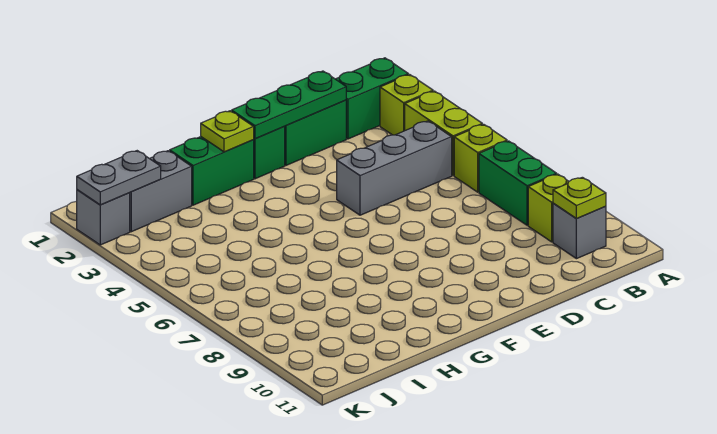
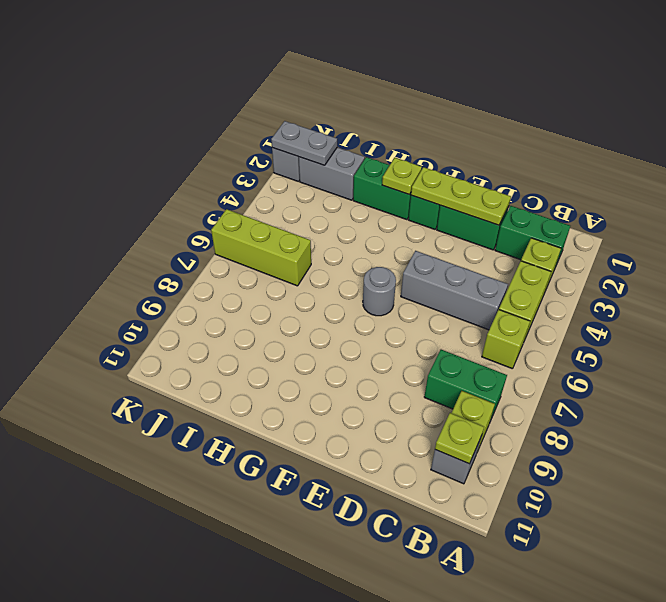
green 1x2 brick [479,141,557,225] -> green 1x2 brick turned to [424,350,507,421]
green 1x3 plate [232,71,346,139] -> lime 1x3 plate [411,167,511,225]
none -> grey 1x1 round brick [363,267,396,316]
none -> lime 1x3 brick [211,209,311,286]

